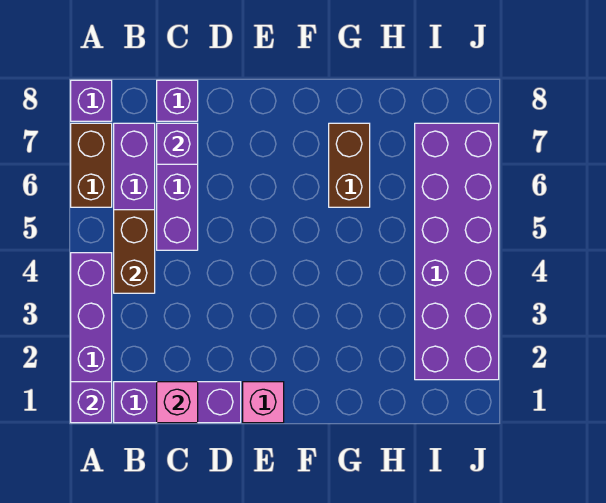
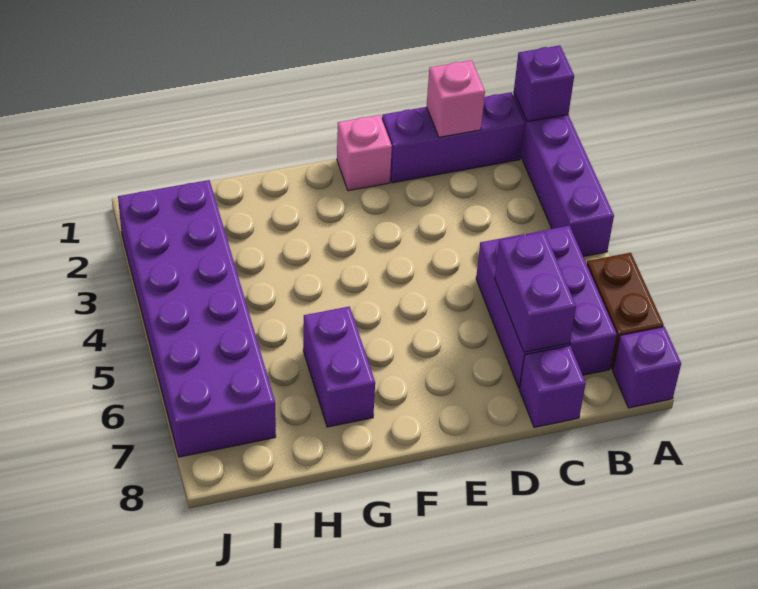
brown 1x2 brick [114,210,155,293] -> none
purple 1x1 brick [157,123,198,164] -> purple 1x2 brick [495,232,576,352]
brown 1x2 brick [329,123,370,207] -> purple 1x2 brick [303,306,375,427]

